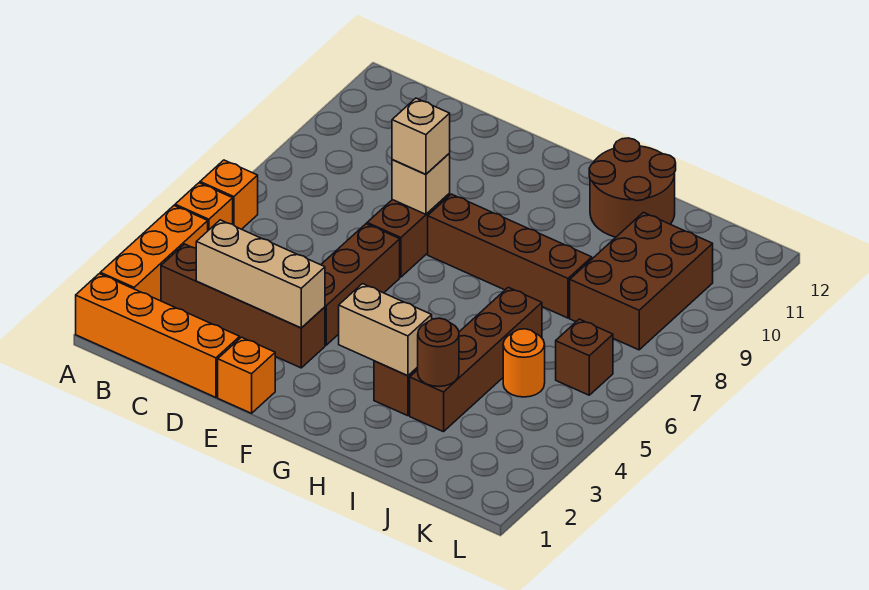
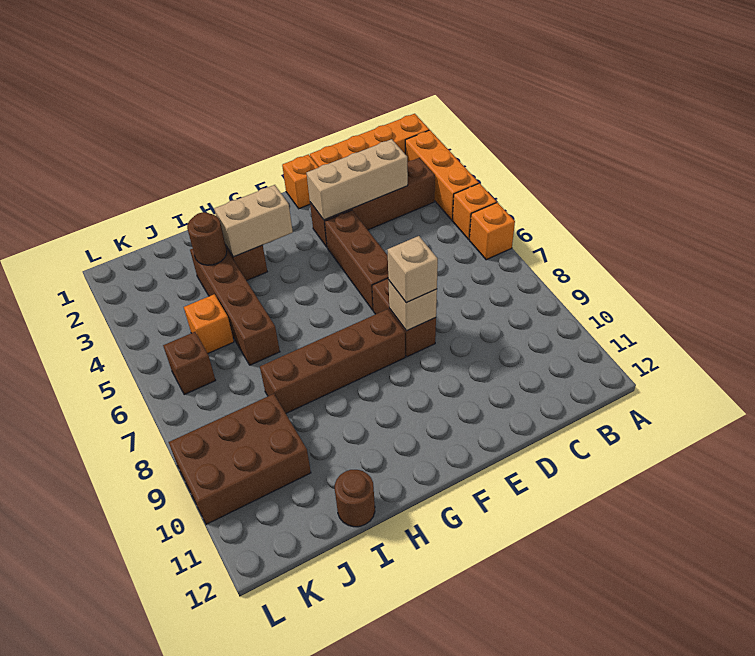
brown 2x2 round brick [589,138,676,237] -> brown 1x1 round brick [335,470,375,527]
orange 1x1 round brick [503,329,545,397] -> orange 1x1 brick [184,294,234,353]
brown 2x3 brick [570,212,713,350] -> brown 2x3 brick turned to [169,394,311,524]

